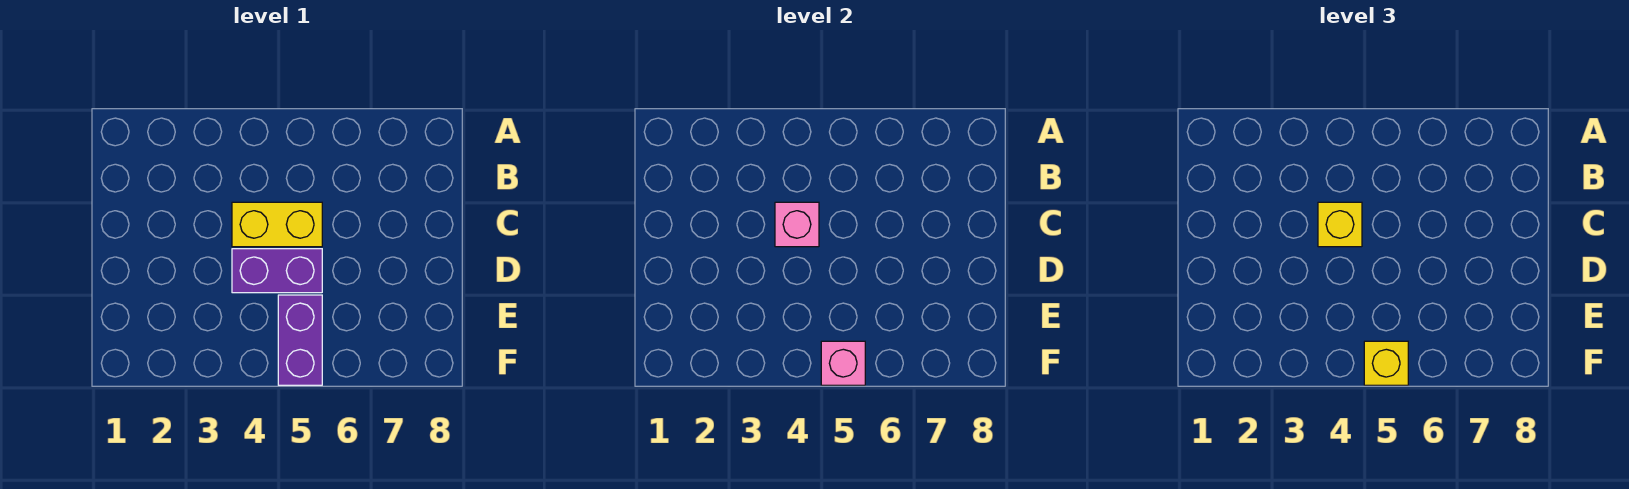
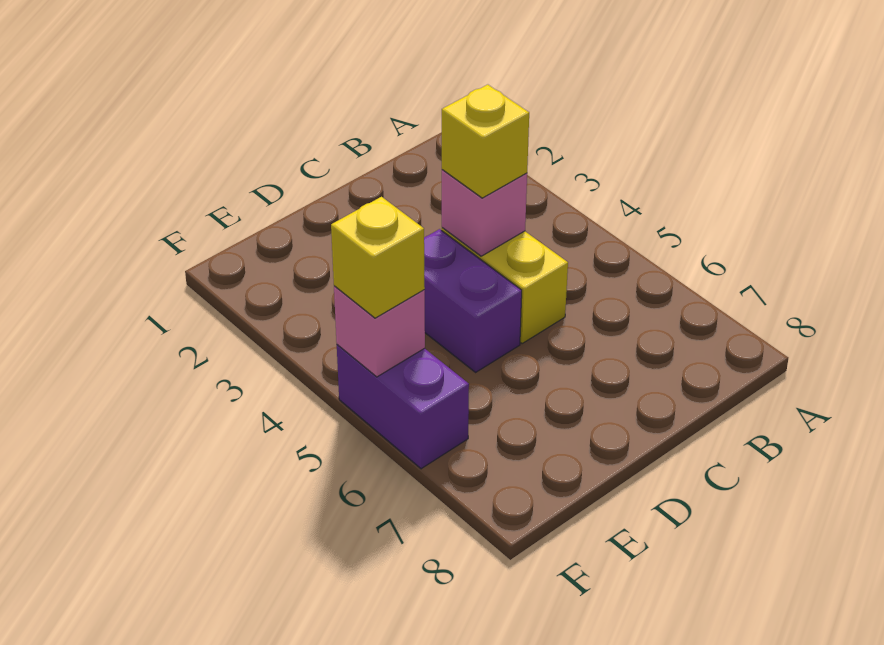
purple 1x2 brick [278,295,322,385] -> purple 1x2 brick turned to [337,345,469,469]

